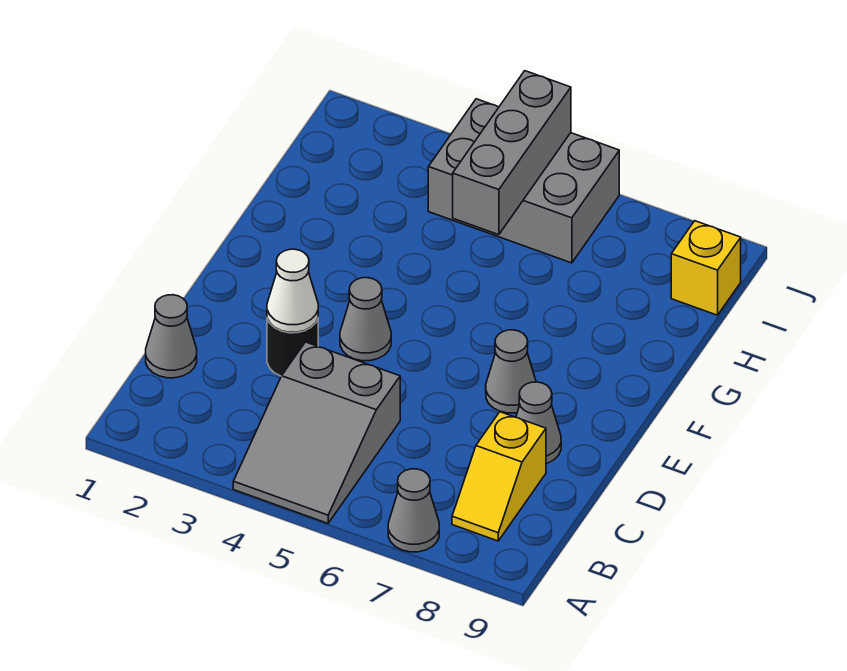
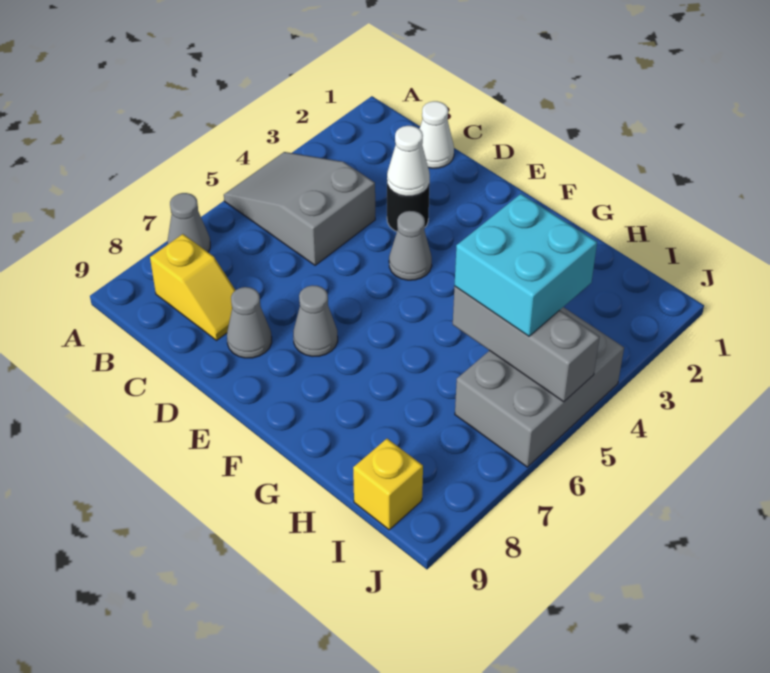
yellow 1x2 slope [452,412,546,541] -> yellow 1x2 slope turned to [150,234,235,340]
grey 1x1 cone [146,295,197,378] -> white 1x1 cone [420,101,454,168]
none -> cyan 2x2 brick [455,194,597,336]

